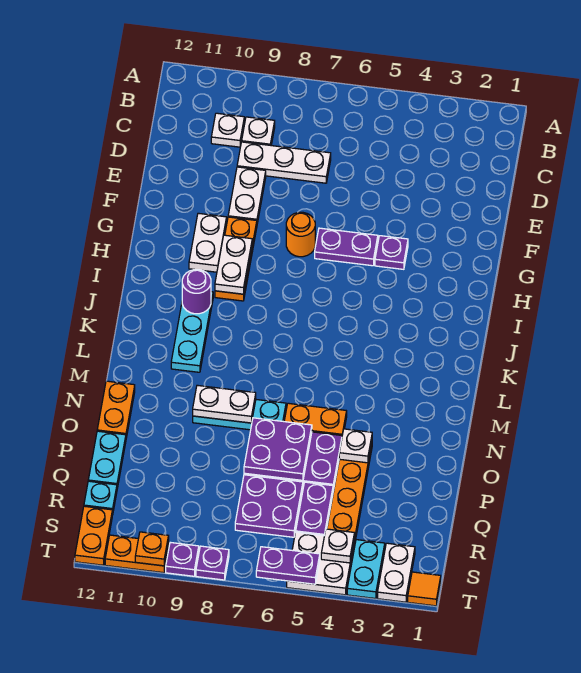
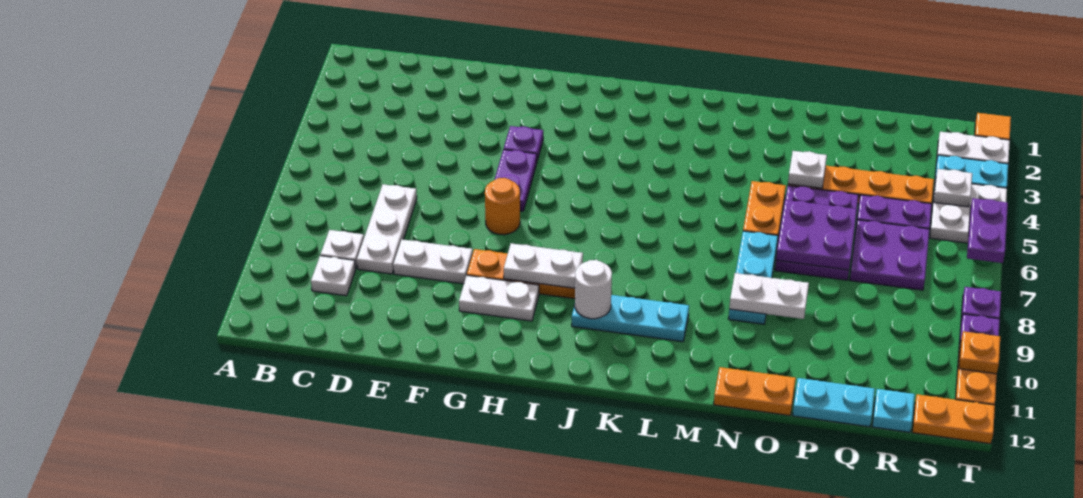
purple 1x1 round brick [182,270,211,314] -> white 1x1 round brick [575,260,612,319]
white 1x2 plate [193,385,256,423] -> white 1x2 plate turned to [729,273,809,319]

